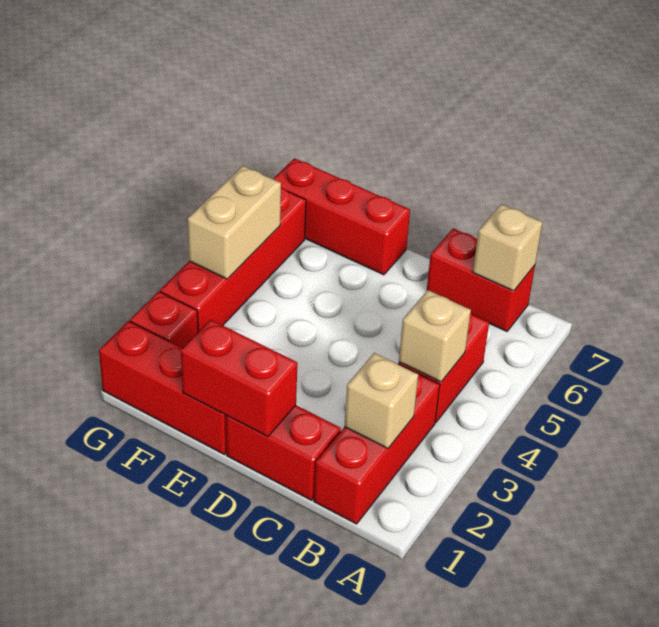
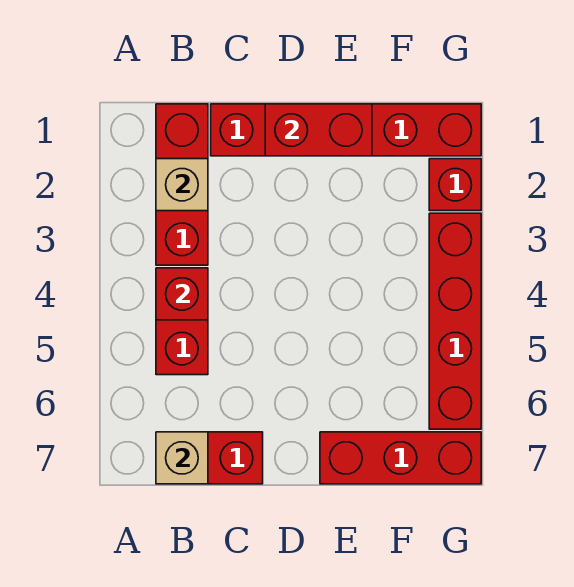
tan 1x1 brick [399,290,471,382] -> red 1x1 brick [156,268,208,320]
tan 1x2 brick [188,166,281,279] -> none

